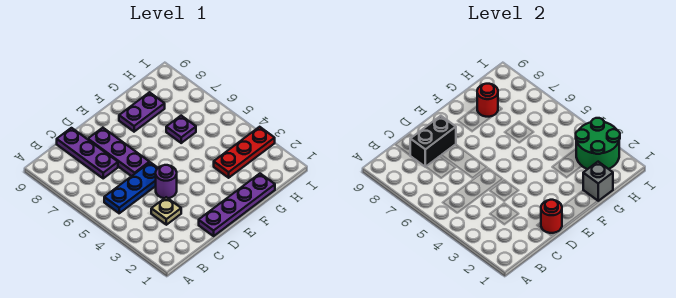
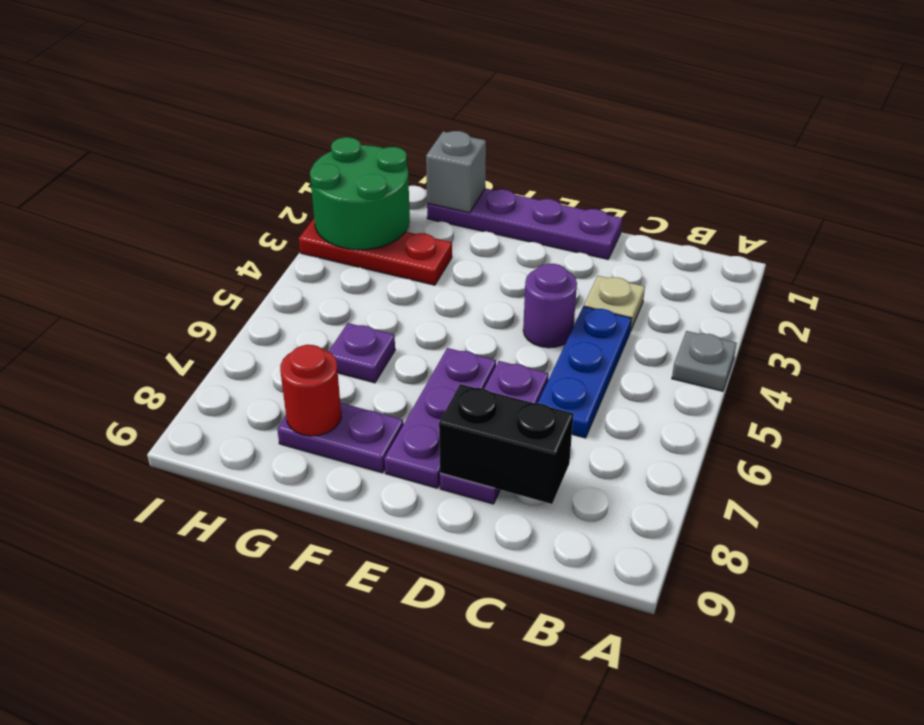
none -> grey 1x1 plate [672,331,737,391]
blue 1x3 plate [104,162,158,213] -> blue 1x3 plate turned to [538,307,632,438]
purple 1x3 plate [57,128,118,178] -> purple 1x3 plate moved to [384,348,496,488]
red 1x1 round brick [541,200,562,233] -> none

